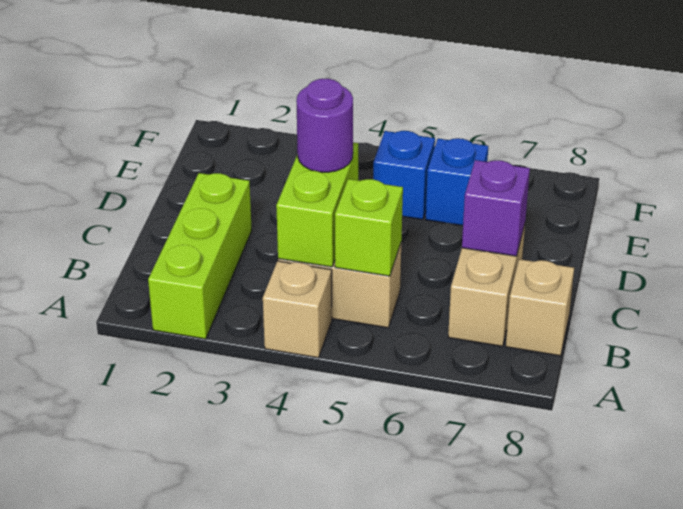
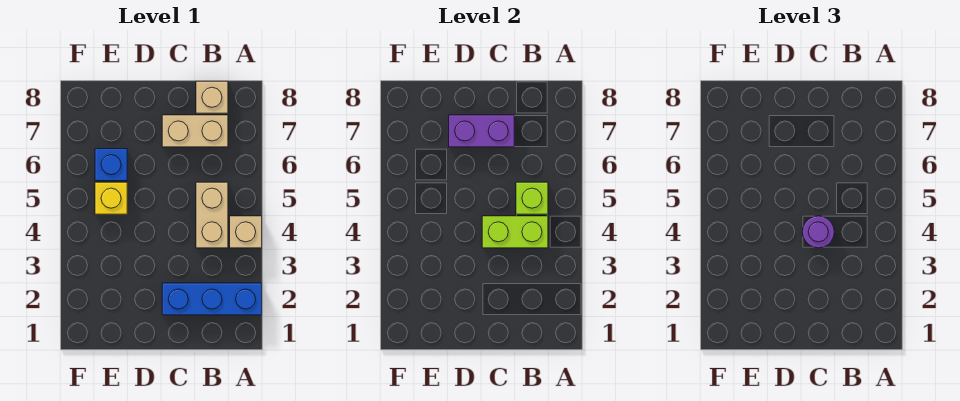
lime 1x3 brick [148,173,252,339] -> blue 1x3 brick [162,283,262,315]
purple 1x1 brick [462,160,530,256] -> purple 1x2 brick [449,115,514,147]
blue 1x1 brick [373,131,435,219] -> yellow 1x1 brick [95,182,127,214]

